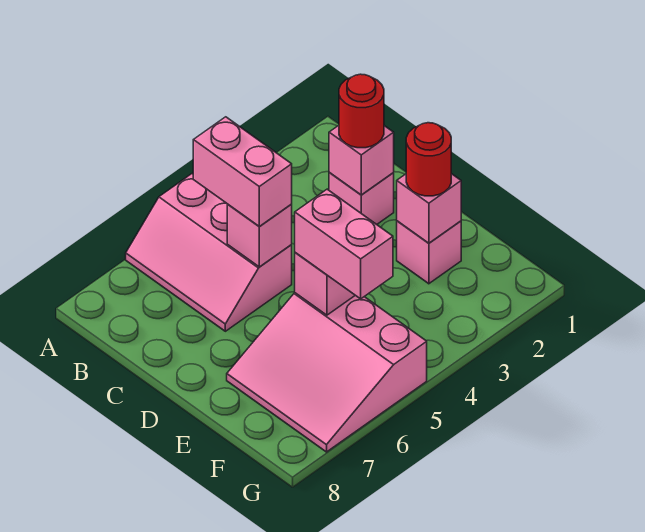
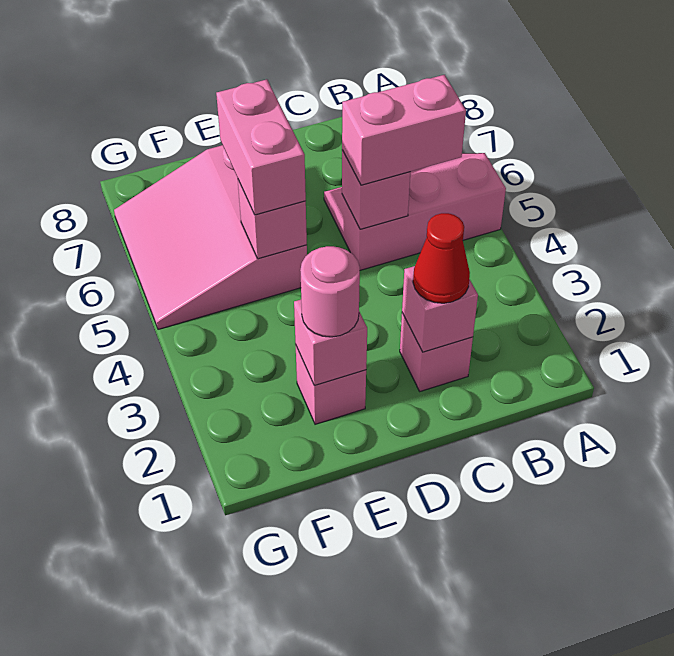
red 1x1 round brick [339,74,384,148] -> red 1x1 cone [413,213,470,303]
red 1x1 round brick [406,123,451,196] -> pink 1x1 round brick [300,246,360,337]
pink 3x3 slope [227,293,427,452] -> pink 3x3 slope turned to [114,145,307,329]
pink 1x2 brick [295,189,393,299] -> pink 1x2 brick turned to [216,79,306,215]

